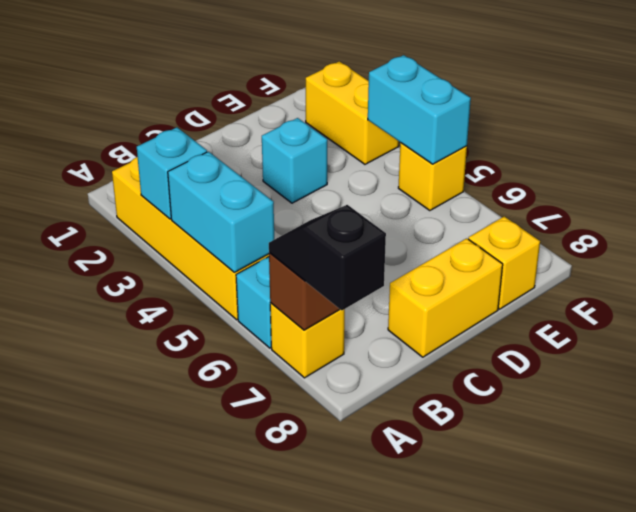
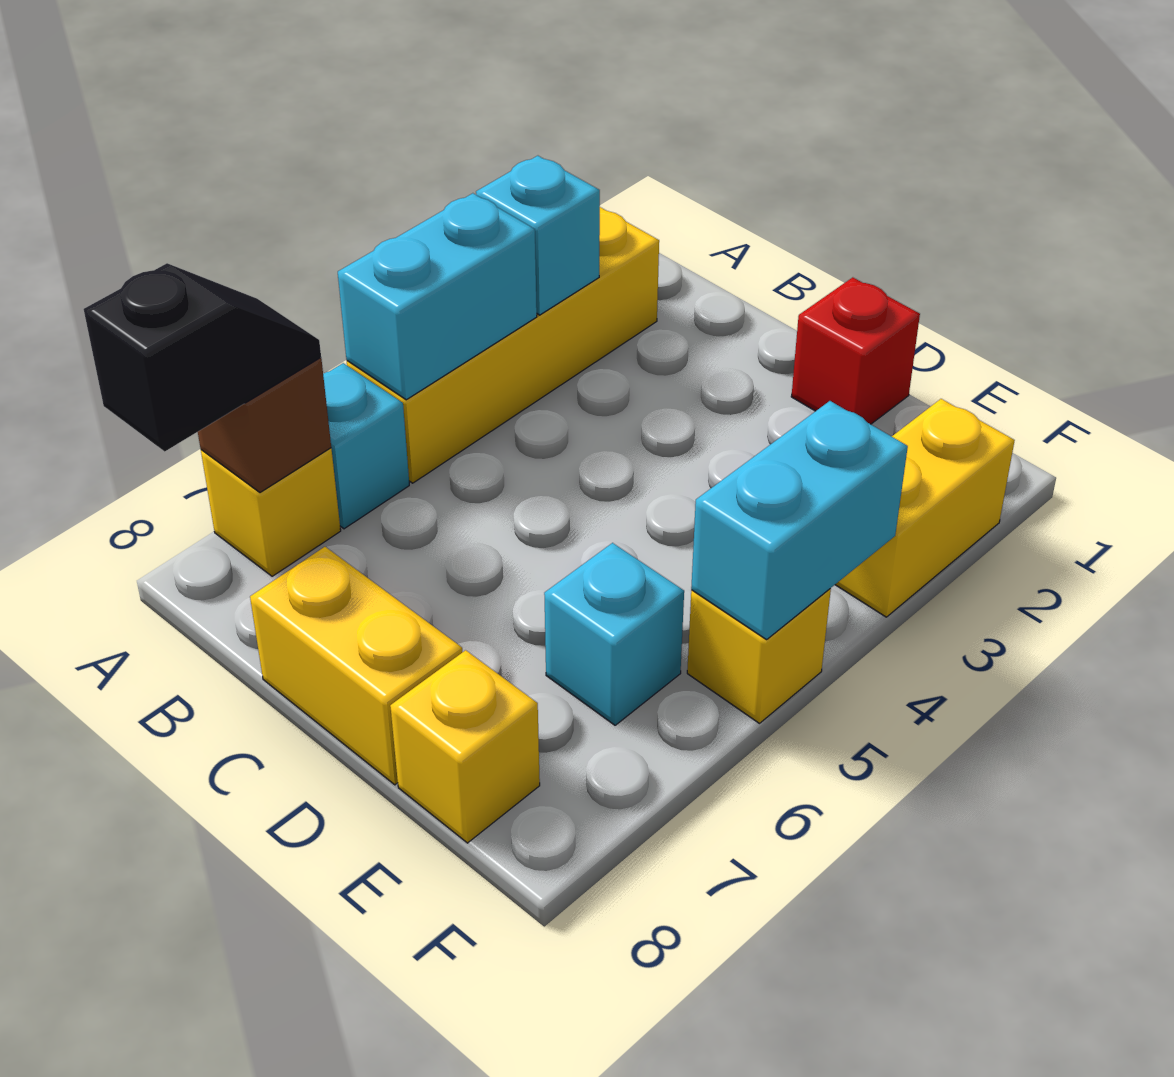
none -> red 1x1 brick [791,277,920,424]
cyan 1x1 brick [262,118,327,203] -> cyan 1x1 brick moved to [544,543,684,725]

